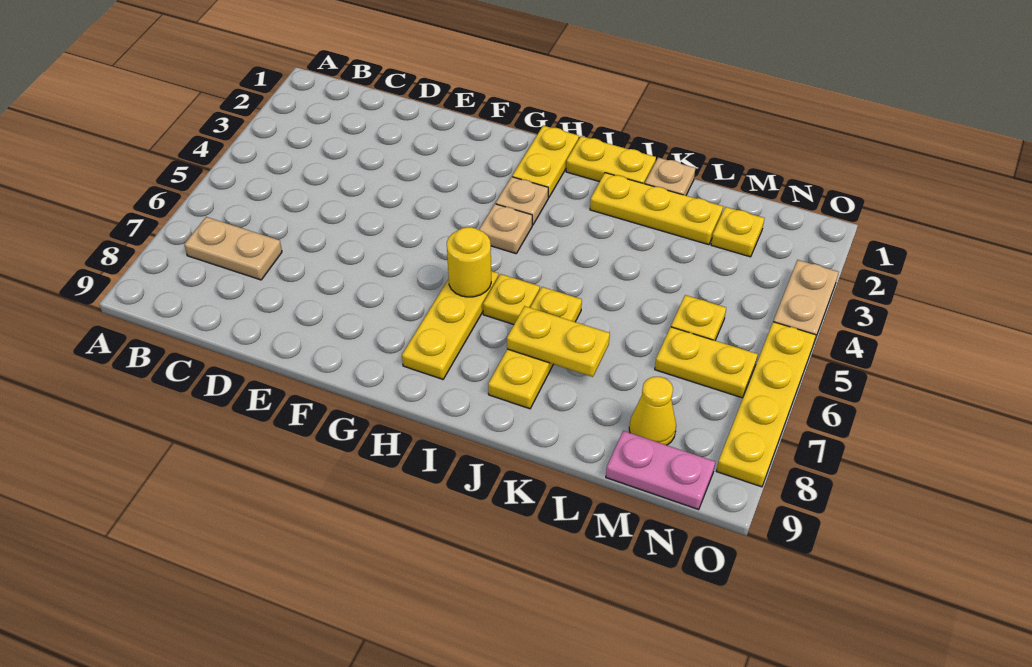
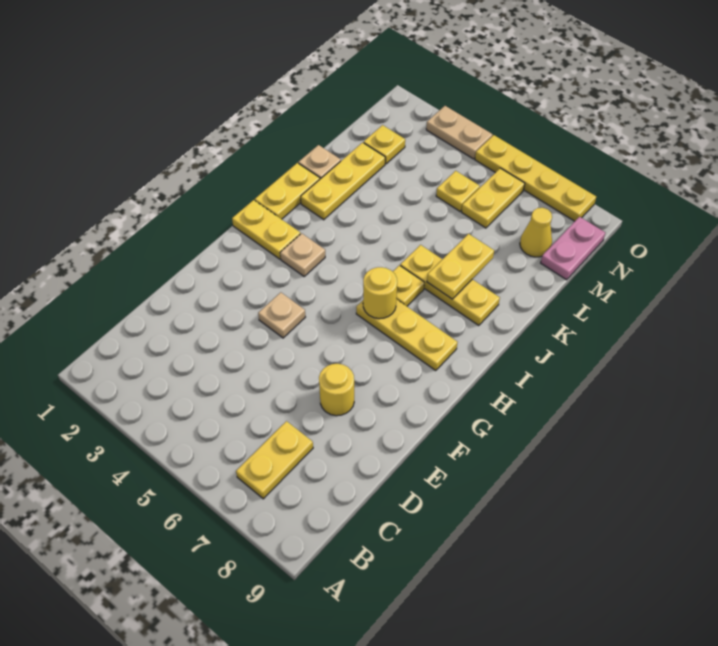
tan 1x2 plate [184,217,282,280] -> yellow 1x2 plate [236,421,313,499]
none -> yellow 1x1 round brick [319,364,354,416]
tan 1x1 plate [479,204,532,254] -> tan 1x1 plate moved to [258,292,305,338]

